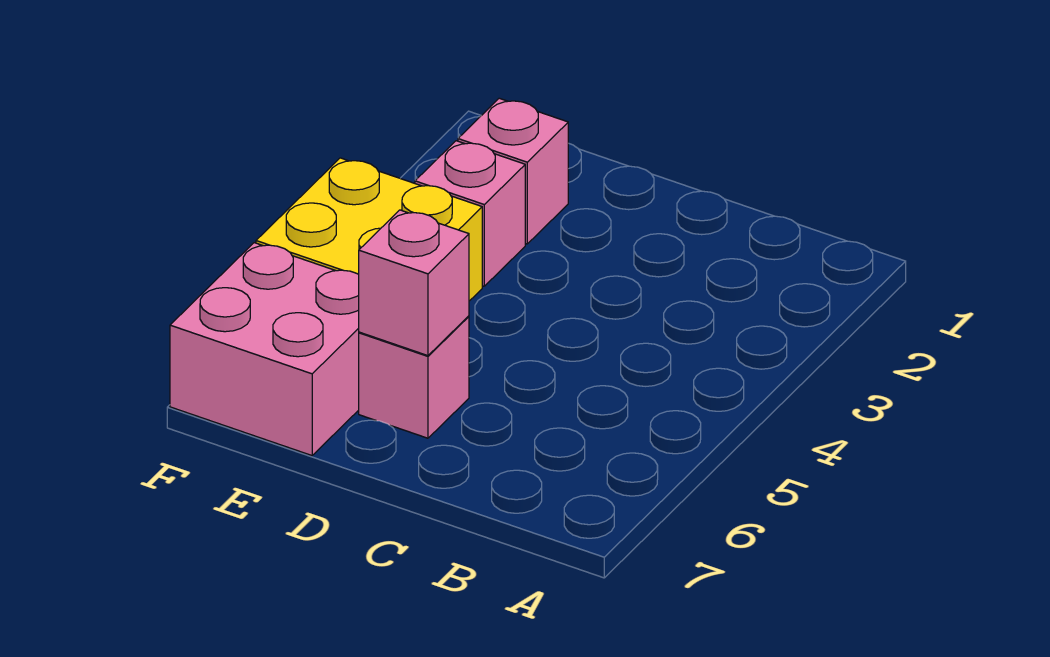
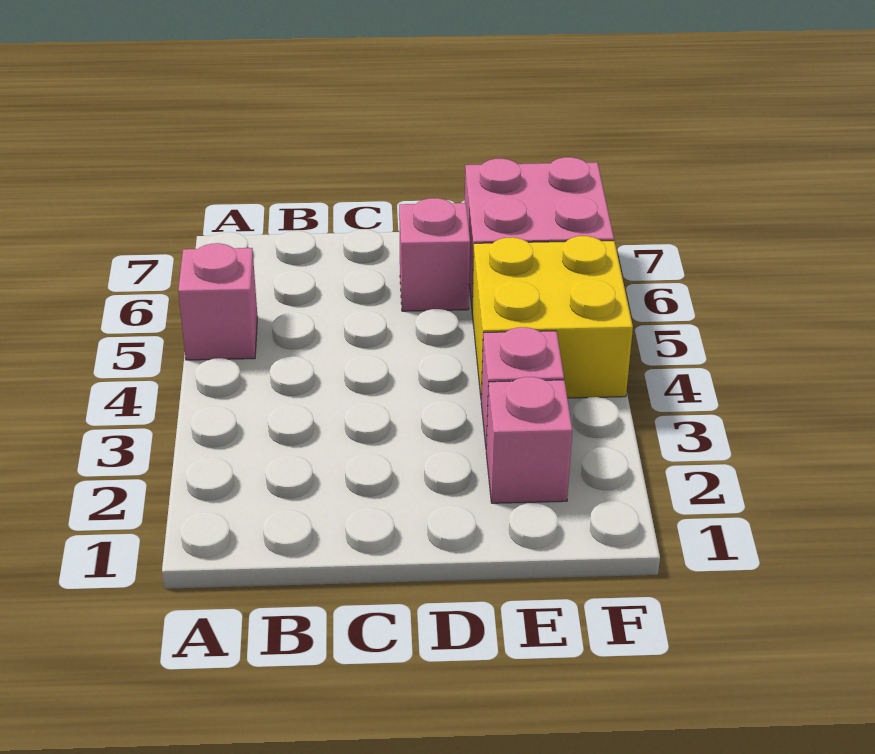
pink 1x1 brick [359,210,469,356] -> pink 1x1 brick moved to [178,243,257,360]

